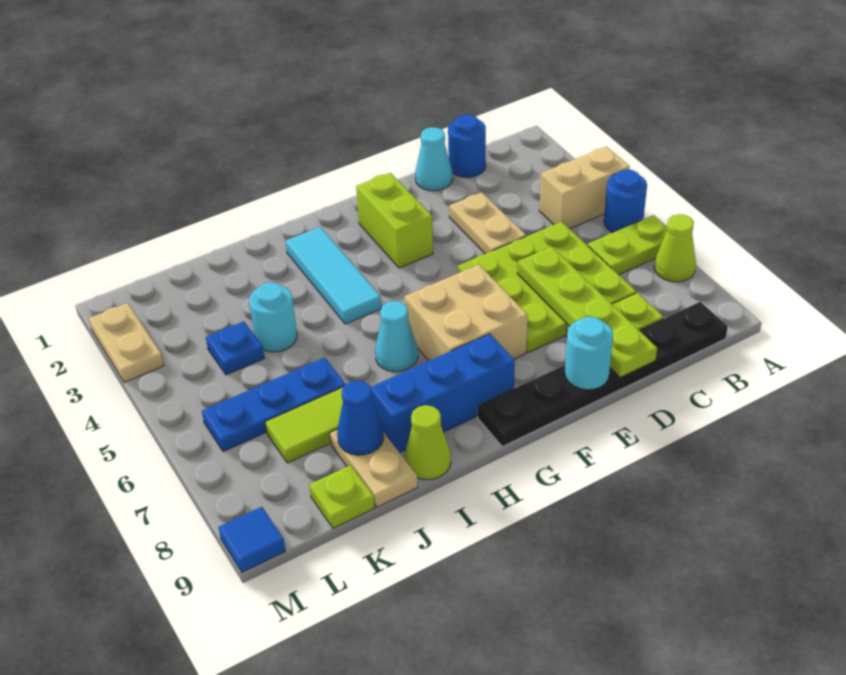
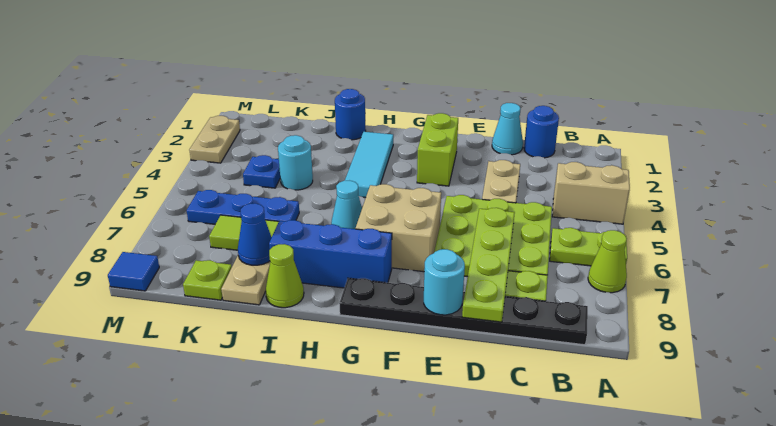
blue 1x1 round brick [604,169,647,233] -> blue 1x1 round brick moved to [335,89,366,140]

